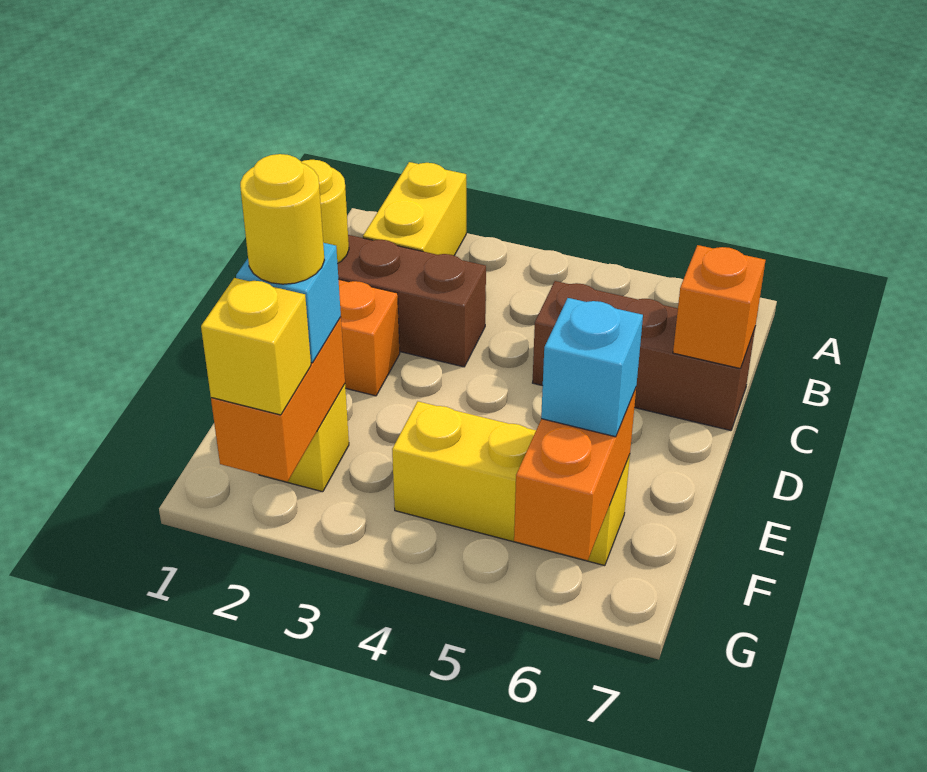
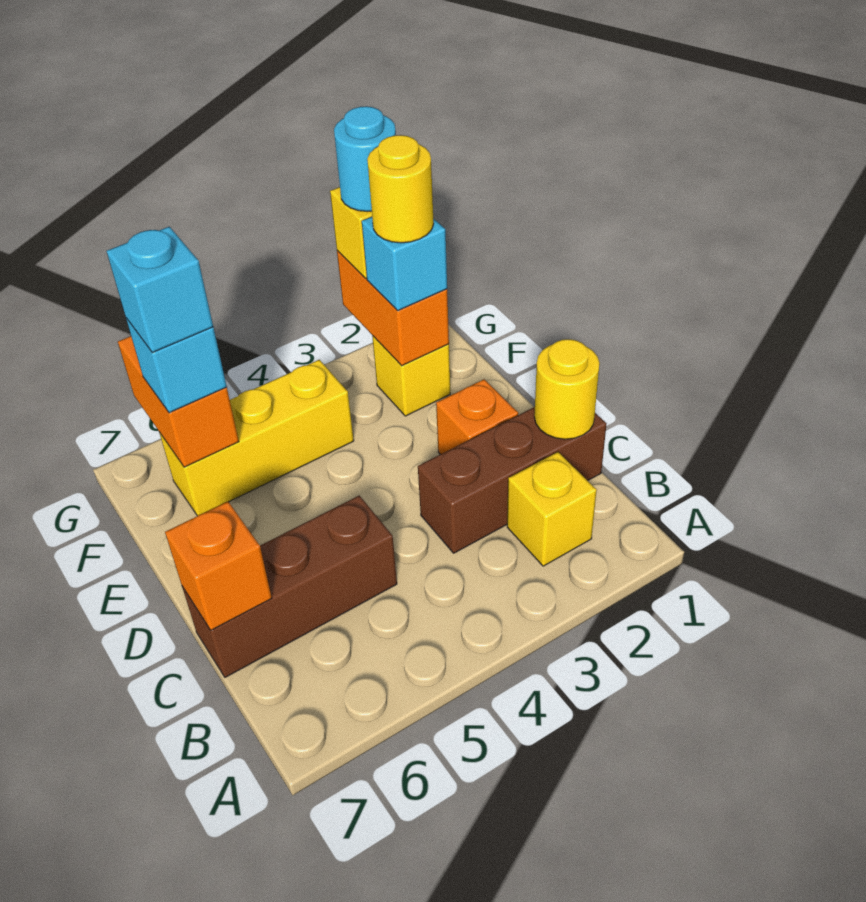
yellow 1x2 brick [363,162,466,255] -> yellow 1x1 brick [507,452,597,566]
none -> cyan 1x1 brick [106,227,213,353]
none -> cyan 1x1 round brick [334,106,396,212]

